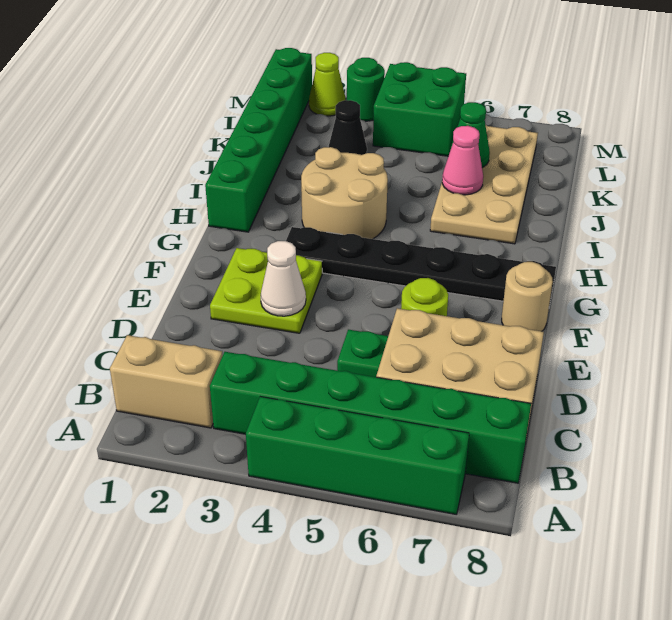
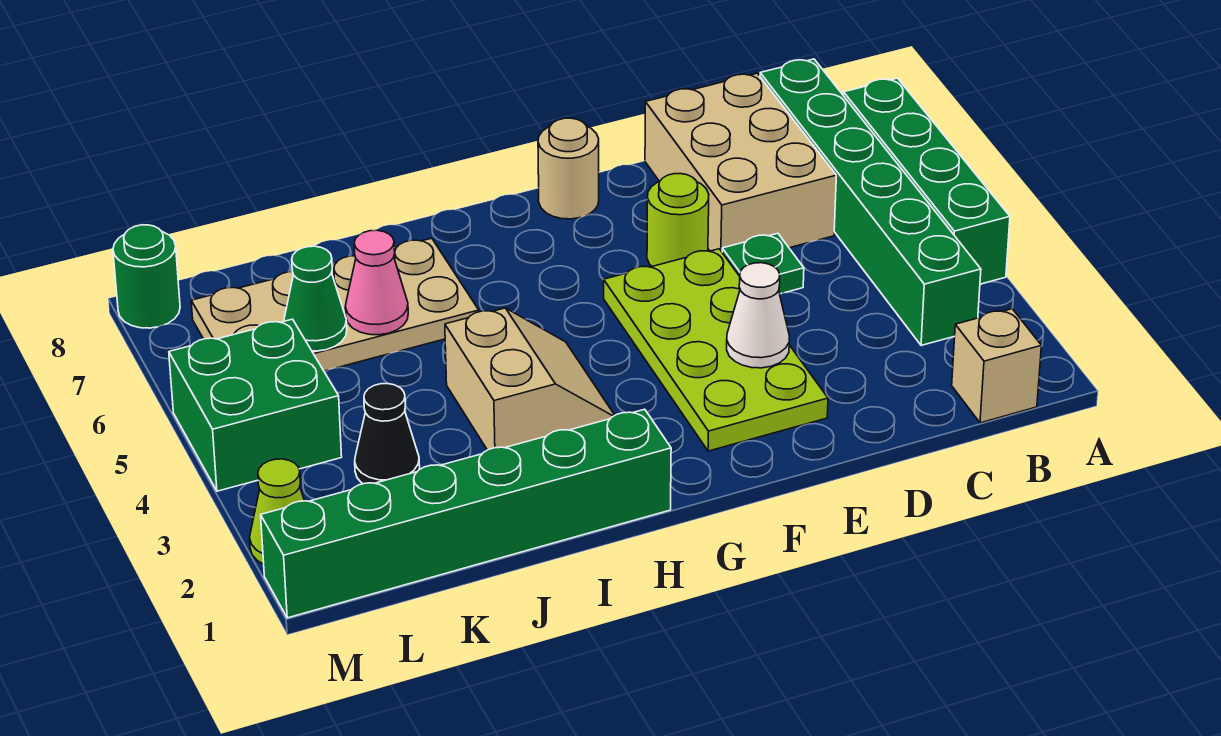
tan 1x2 brick [110,335,223,428] -> tan 1x1 brick [952,309,1041,423]
lime 2x2 plate [210,248,322,333] -> lime 2x4 plate [604,249,828,451]
black 1x6 plate [286,227,556,306] -> none
tan 2x2 round brick [301,147,388,239] -> tan 2x2 slope [445,308,615,450]
green 1x1 round brick [347,58,385,121] -> green 1x1 round brick moved to [113,225,180,328]

